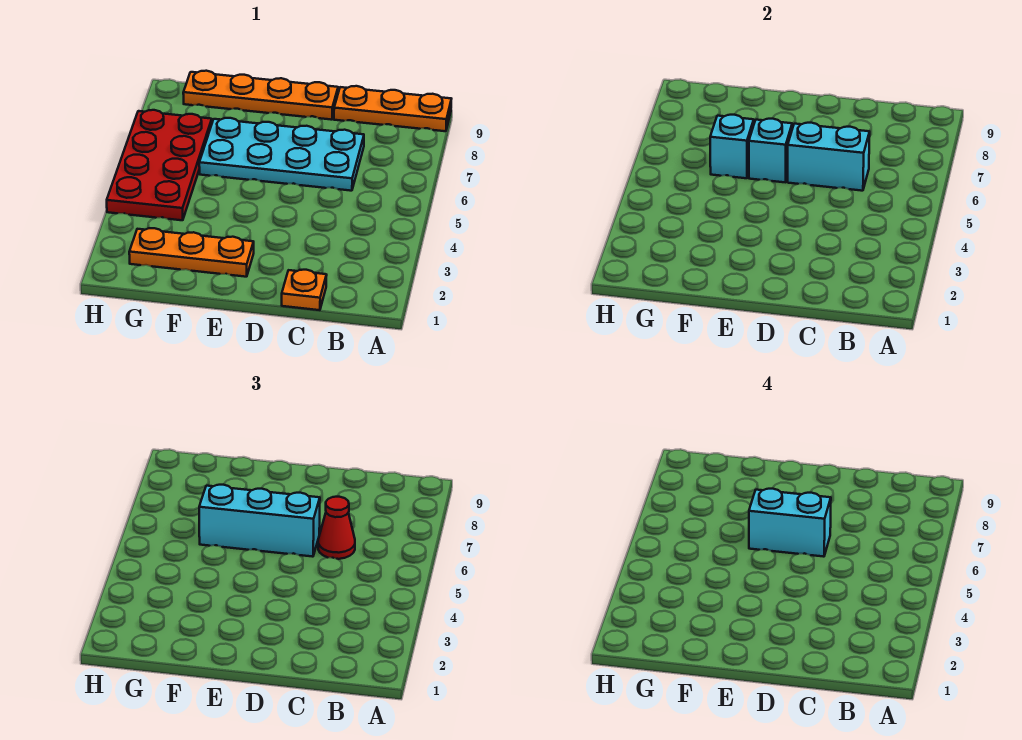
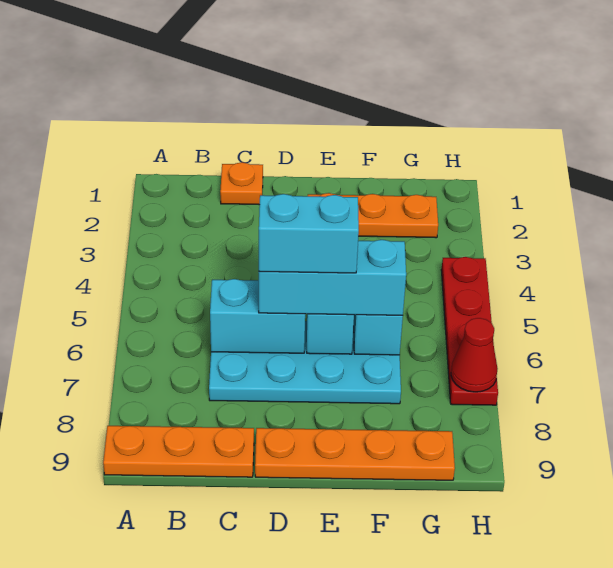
red 1x1 cone [318,497,355,559] -> red 1x1 cone moved to [451,318,498,392]
red 2x4 plate [107,110,212,220] -> red 1x4 plate [441,257,498,405]

